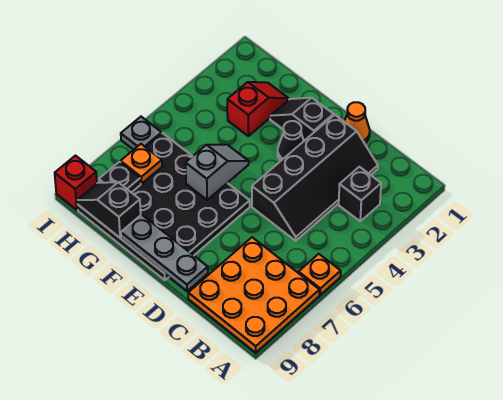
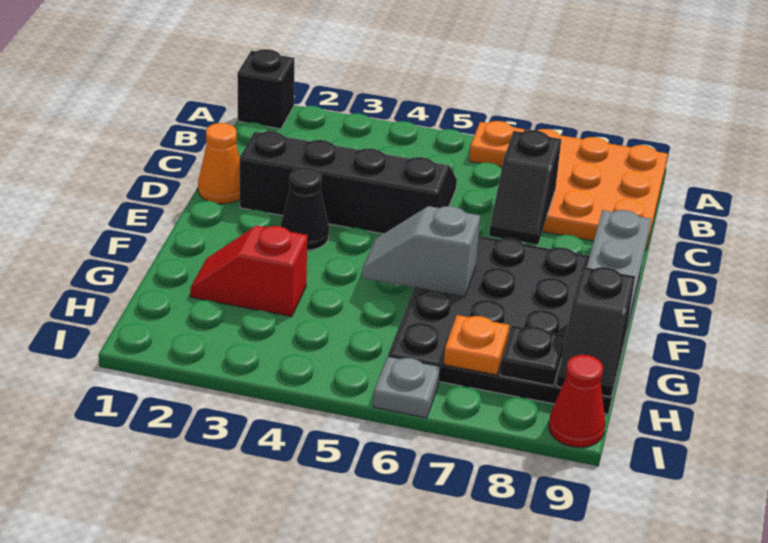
black 1x1 brick [339,167,381,221] -> black 1x1 brick moved to [237,49,295,129]
black 1x2 slope [270,98,334,141] -> black 1x2 slope moved to [489,130,561,245]
red 1x1 brick [55,156,97,210] -> red 1x1 cone [549,355,605,447]

